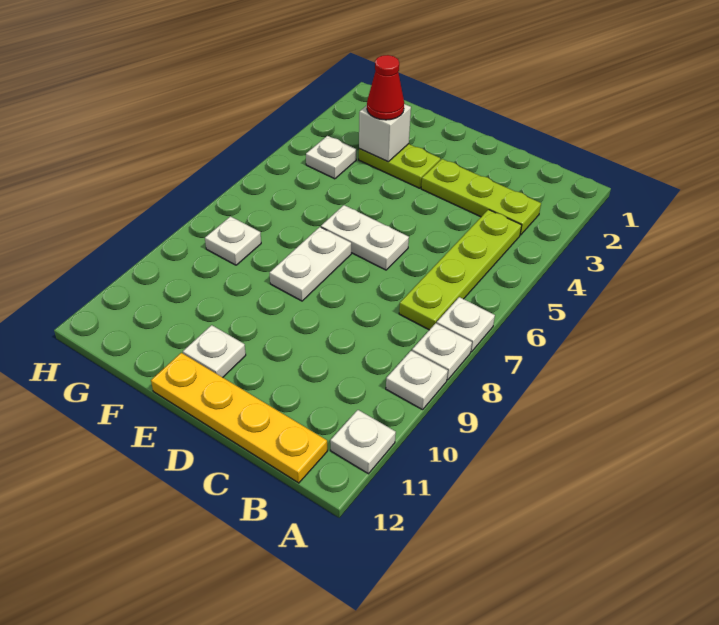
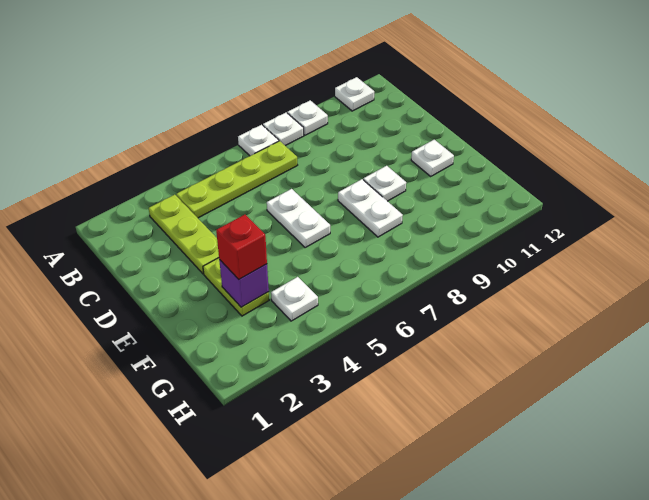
yellow 1x4 plate [151,353,327,483] -> none
white 1x2 plate [270,227,351,301] -> white 1x2 plate turned to [338,179,403,237]
white 1x1 brick [359,104,411,162] -> purple 1x1 brick [219,260,269,307]
red 1x1 cone [367,55,404,120] -> red 1x1 brick [216,215,267,279]
white 1x1 plate [205,216,261,265] -> white 1x1 plate moved to [363,166,406,201]

